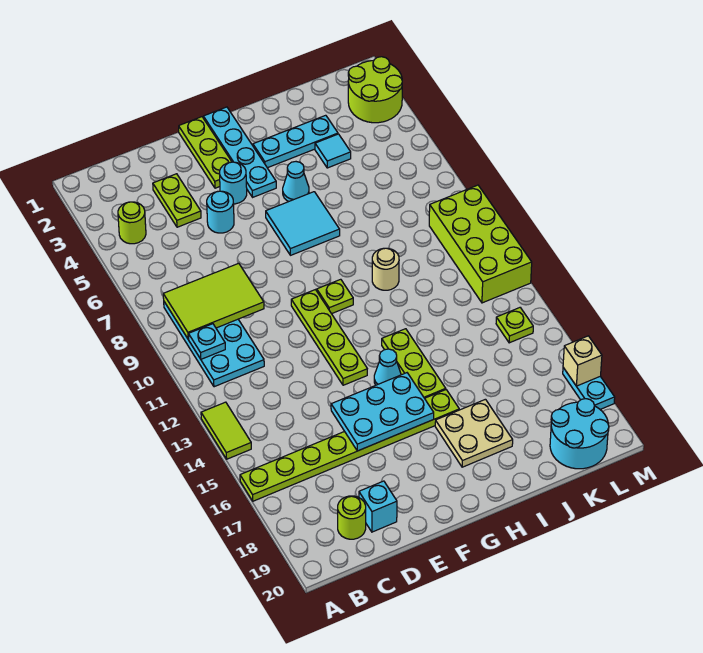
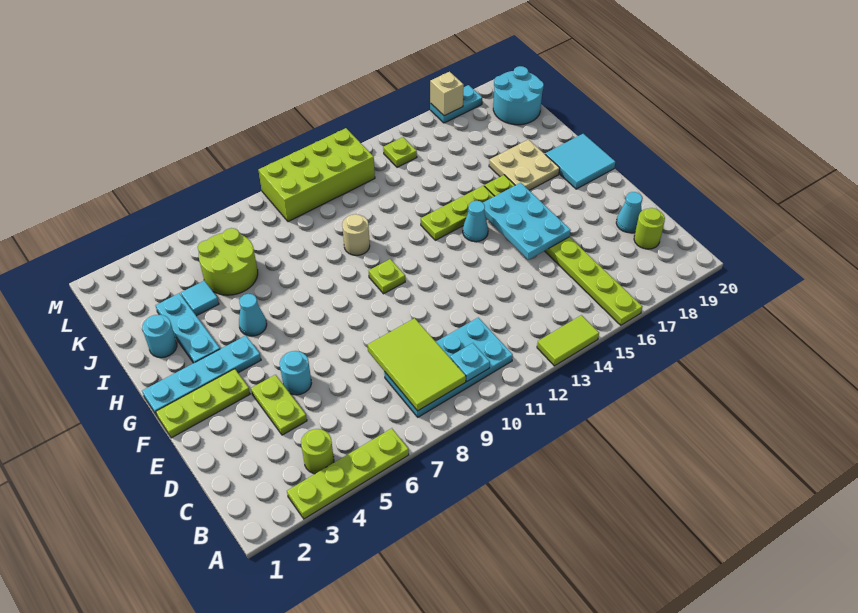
lime 1x2 plate [153,174,201,227] -> lime 1x2 plate turned to [251,375,307,435]
cyan 1x1 brick [359,481,397,532] -> cyan 1x1 cone [616,192,642,233]
cyan 1x1 round brick [220,162,247,204] -> cyan 1x1 round brick moved to [142,315,177,358]
lime 1x4 plate [291,290,367,385] -> lime 1x4 plate moved to [287,428,409,519]
cyan 2x2 tile [266,192,340,255] -> cyan 2x2 tile moved to [545,134,615,189]
lime 2x2 round brick [348,57,402,123] -> lime 2x2 round brick moved to [198,228,258,295]

